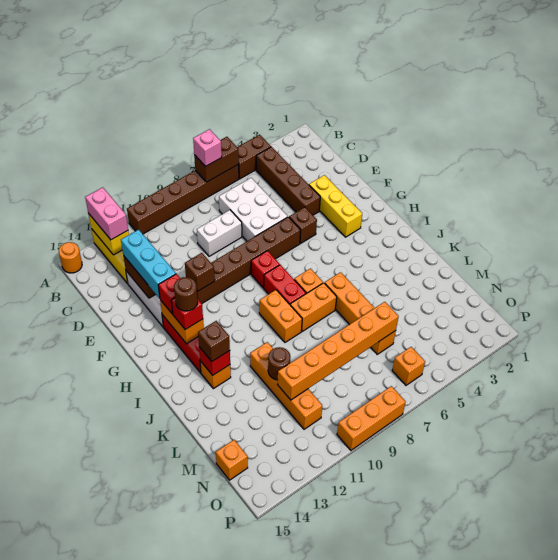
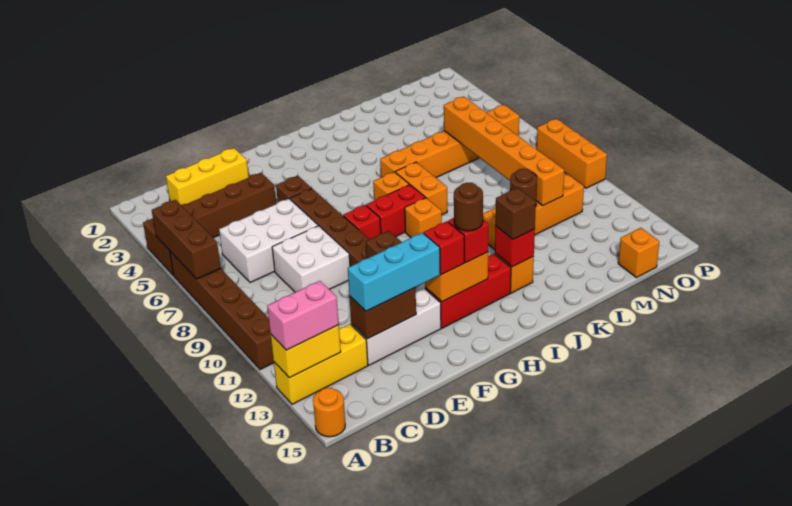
brown 1x2 brick [194,137,239,182] -> brown 1x3 brick [152,200,221,279]
pink 1x1 brick [193,129,222,166] -> none
white 1x2 brick [197,210,242,256] -> white 2x2 brick [272,226,350,292]
yellow 1x3 brick [309,175,362,237] -> yellow 1x3 brick moved to [166,148,249,205]
orange 1x2 brick [259,290,302,342] -> orange 1x1 brick [405,198,442,237]

